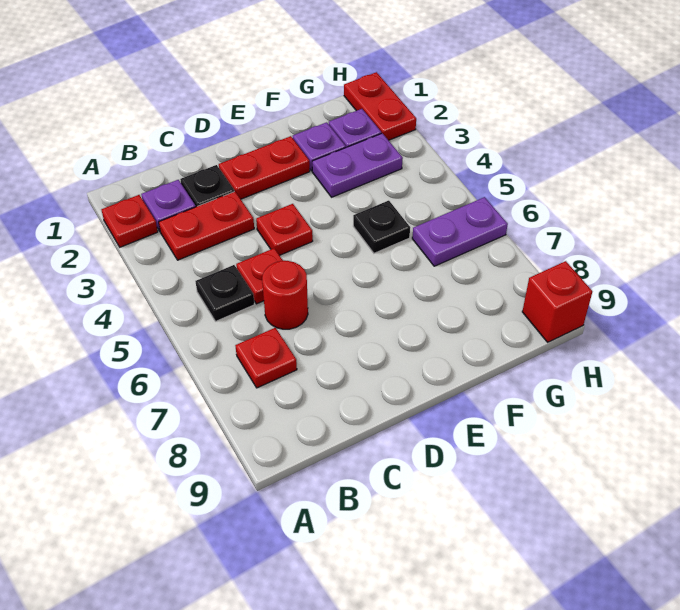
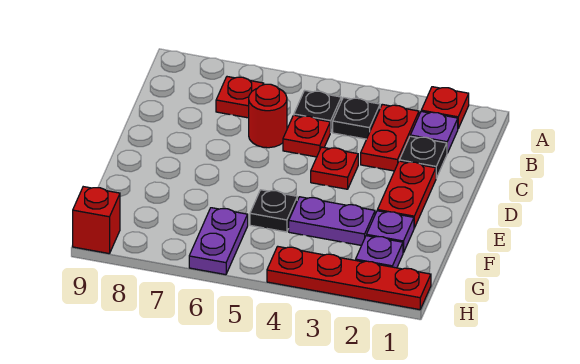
none -> black 1x1 plate [333,97,380,139]
purple 1x2 plate [312,133,403,197] -> purple 1x2 plate turned to [289,197,375,245]
red 1x2 plate [344,72,416,140] -> red 1x4 plate [267,246,431,310]

